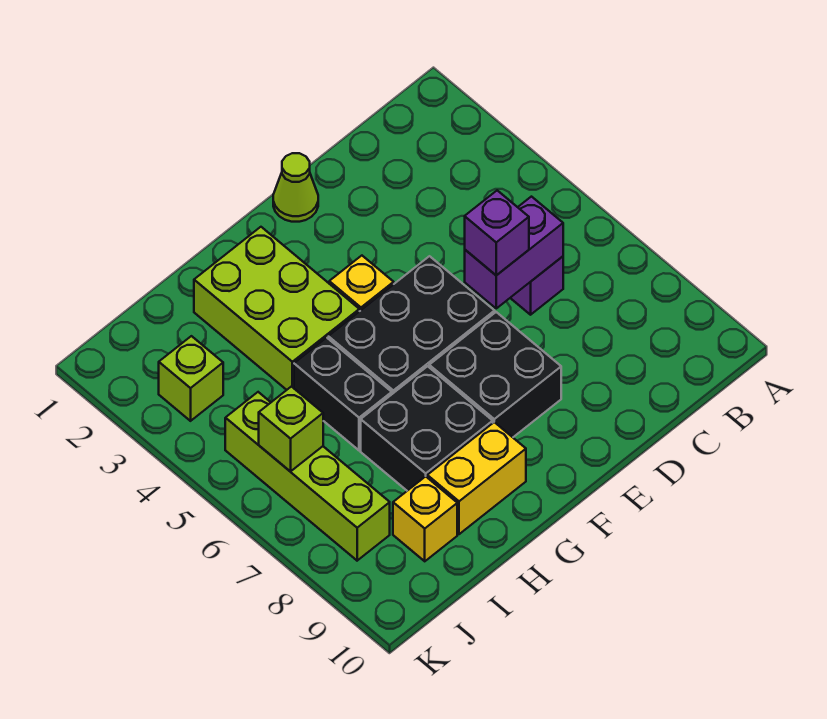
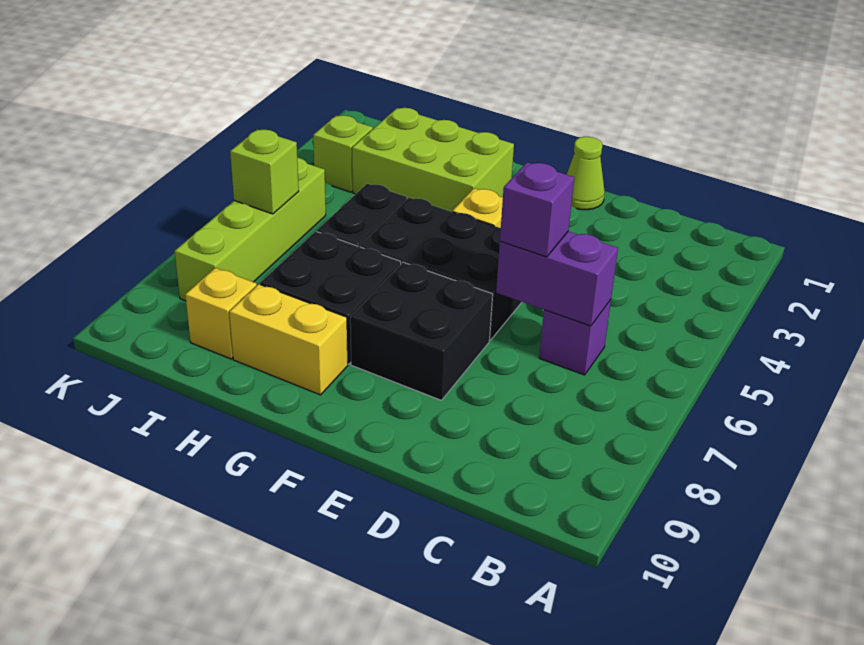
lime 2x3 brick [194,227,359,390] -> lime 2x3 brick turned to [352,108,514,212]

